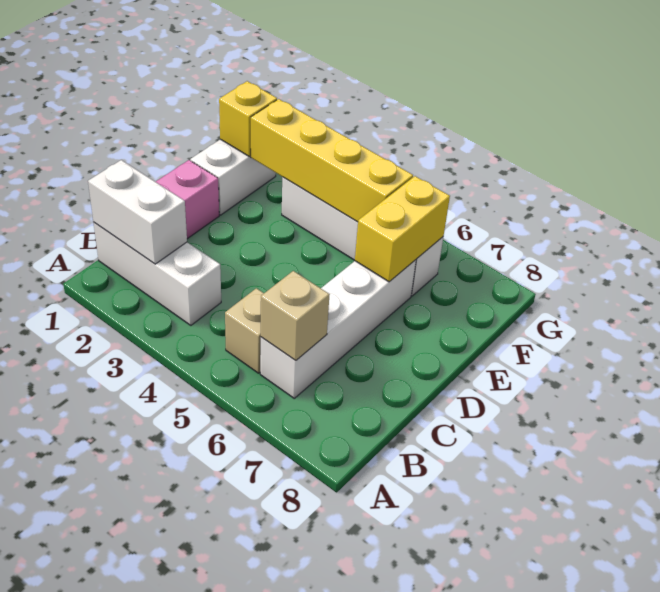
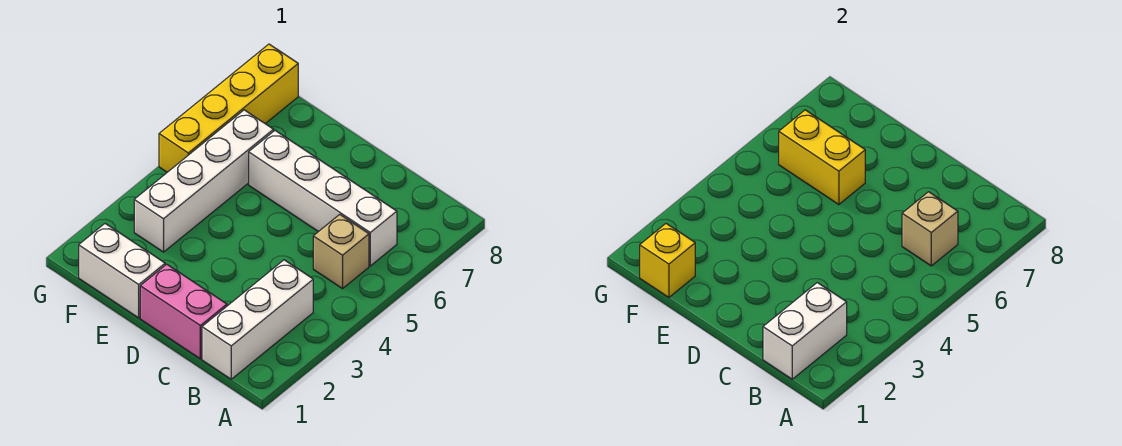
yellow 1x4 brick [251,99,413,222] -> yellow 1x4 brick moved to [159,44,298,172]

